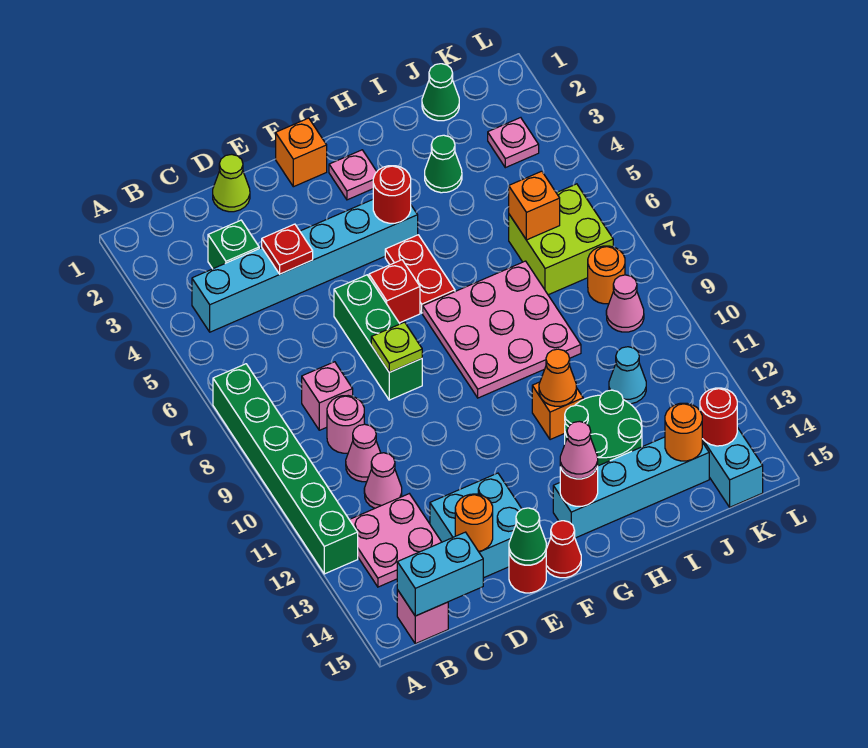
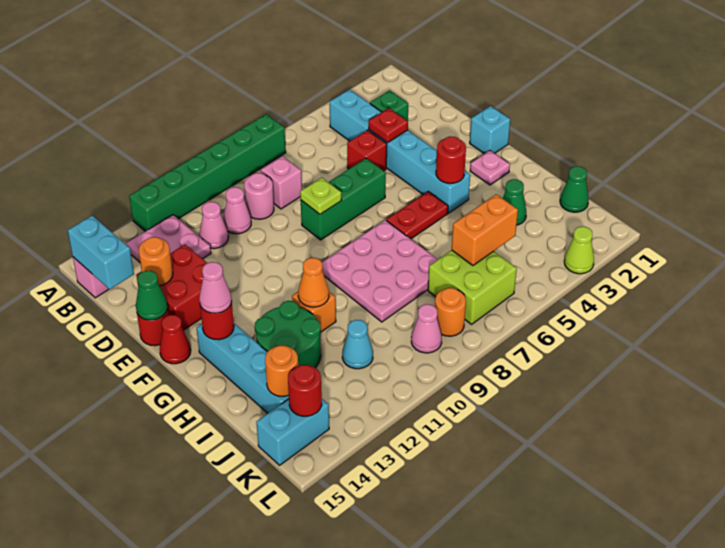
lime 1x1 cone [213,154,250,212] -> lime 1x1 cone moved to [564,227,594,274]
cyan 2x2 brick [430,473,522,578] -> red 2x2 brick [136,245,207,330]
orange 1x1 brick [276,118,327,187] -> cyan 1x1 brick [470,106,510,154]
red 1x1 brick [369,260,420,323] -> red 1x1 brick moved to [347,130,387,171]
orange 1x1 brick [509,171,560,240] -> orange 1x2 brick [452,194,518,266]
pink 1x1 plate [488,118,539,168] -> none

